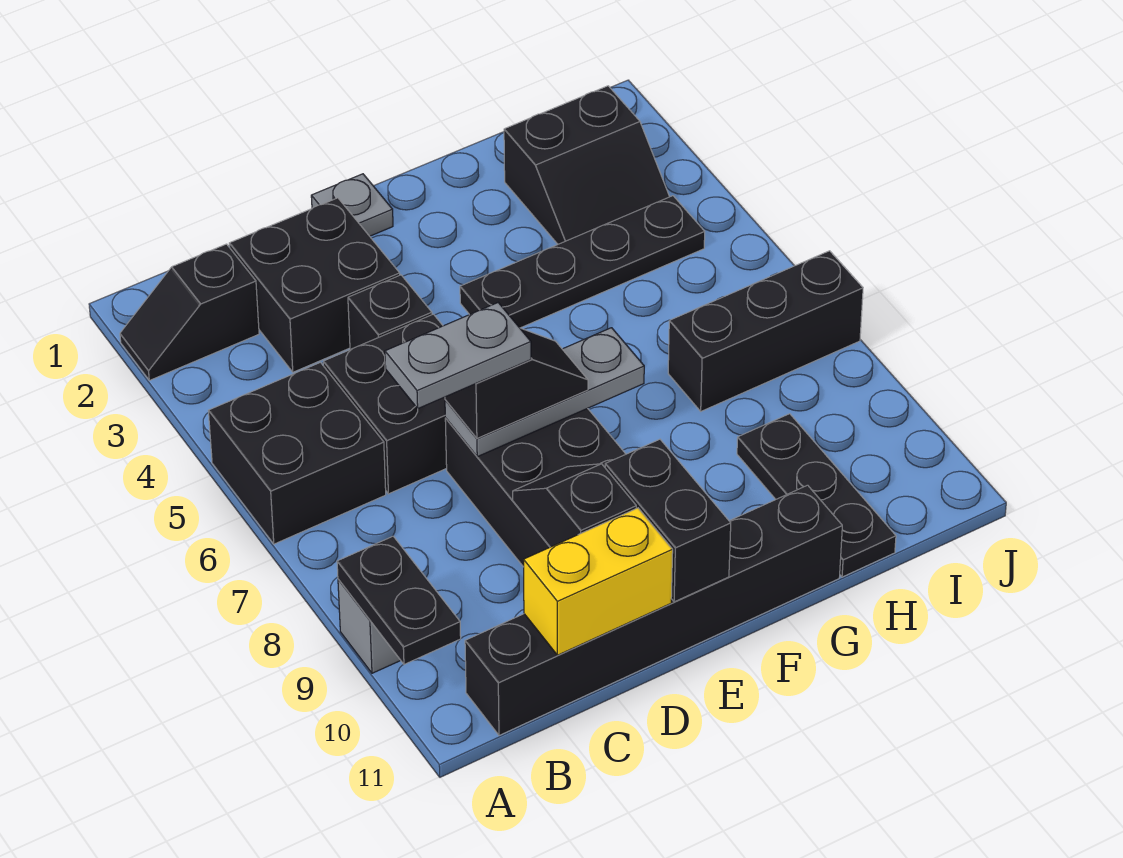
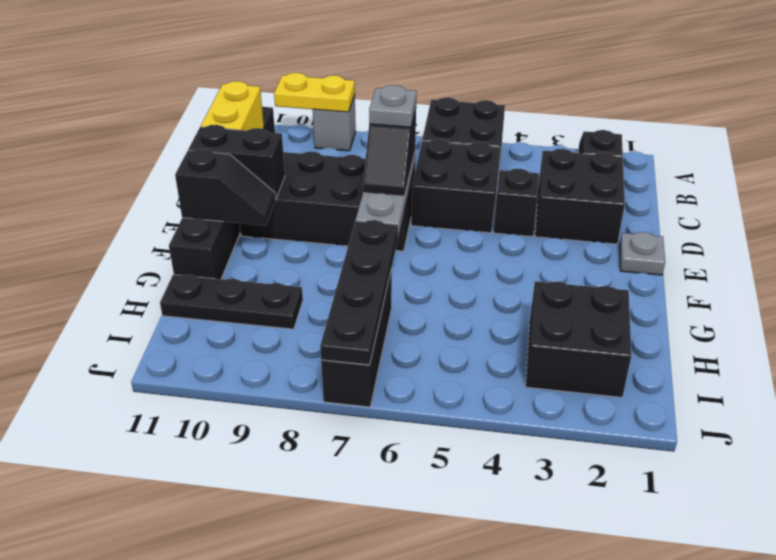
black 1x2 plate [337,536,461,664] -> yellow 1x2 plate [274,73,355,112]
grey 1x2 plate [385,303,531,409] -> grey 1x1 plate [369,85,417,127]
black 1x2 slope [513,464,636,547] -> black 1x2 slope moved to [175,149,276,225]
black 1x4 plate [460,196,705,328] -> black 1x4 plate moved to [320,220,398,365]
black 2x2 slope [504,86,669,244] -> black 2x2 brick [526,281,631,397]

